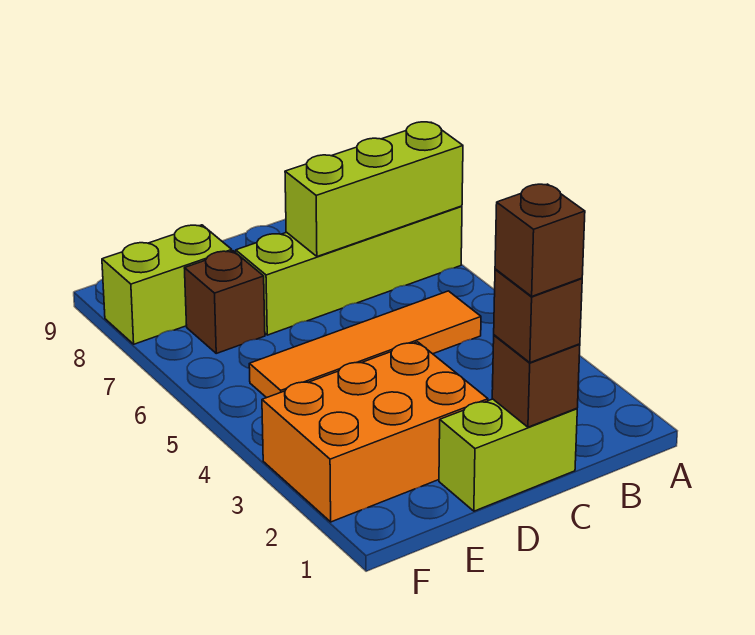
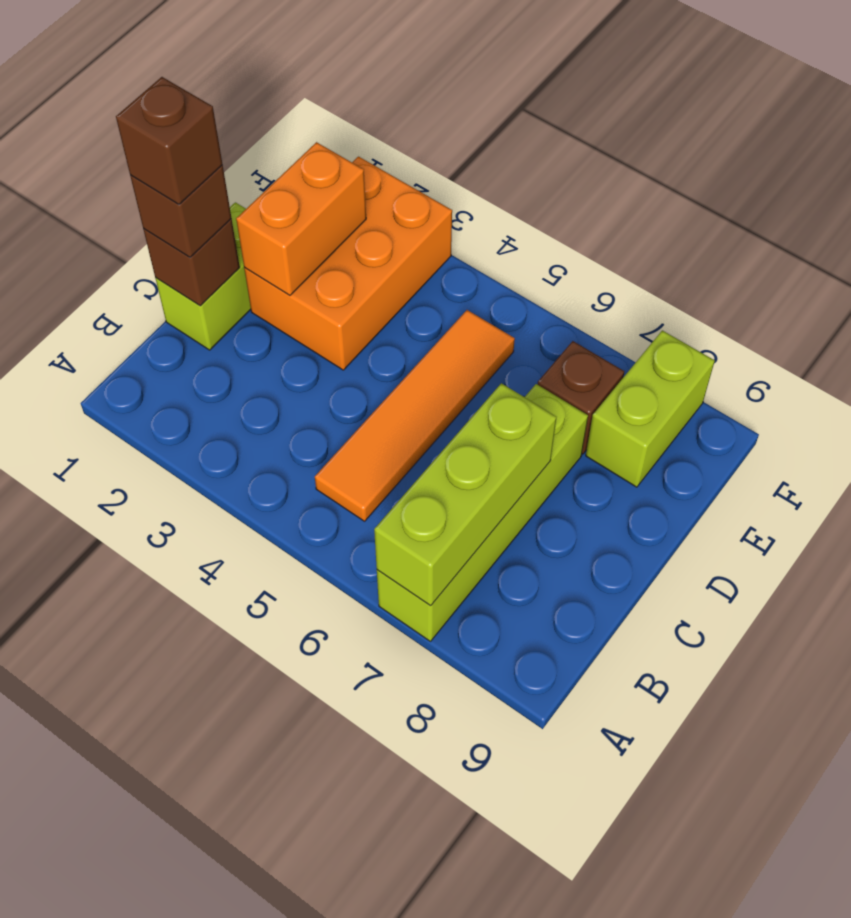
none -> orange 1x2 brick [236,142,366,295]

